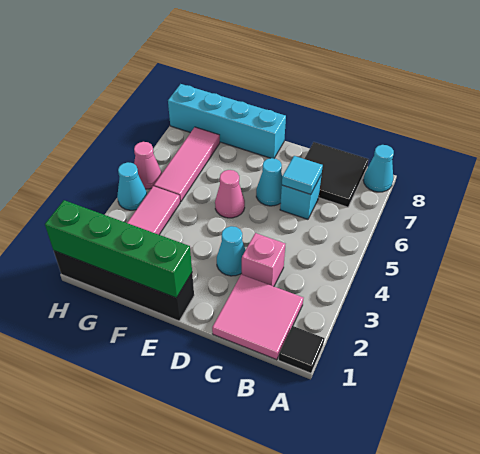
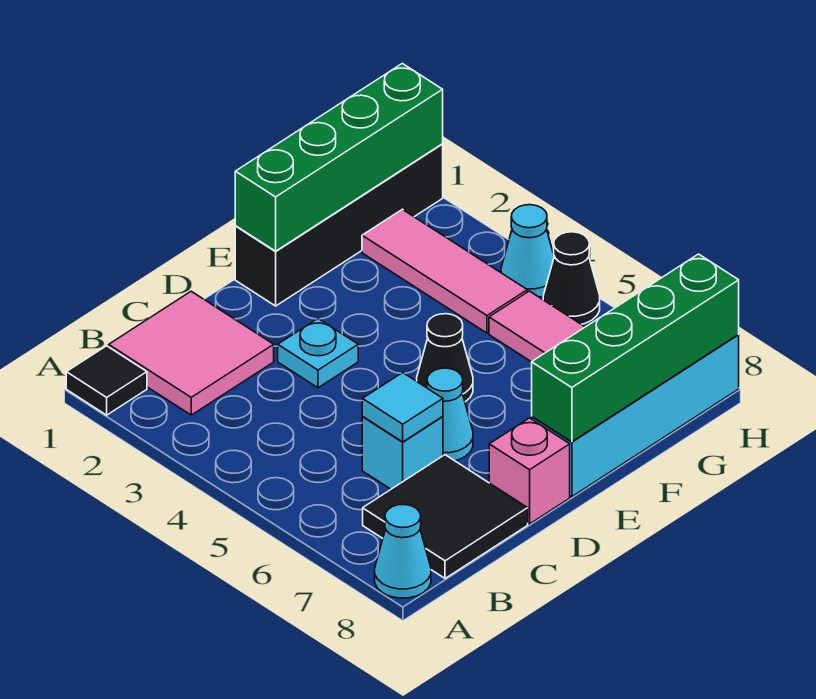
pink 1x1 brick [242,233,285,286] -> pink 1x1 brick moved to [489,418,570,524]
cyan 1x1 cone [217,226,245,276] -> cyan 1x1 plate [278,319,358,388]
pink 1x1 cone [215,170,245,218] -> black 1x1 cone [417,314,473,402]
none -> green 1x4 brick [532,254,739,442]
pink 1x1 cone [134,142,162,189] -> black 1x1 cone [543,232,600,324]

